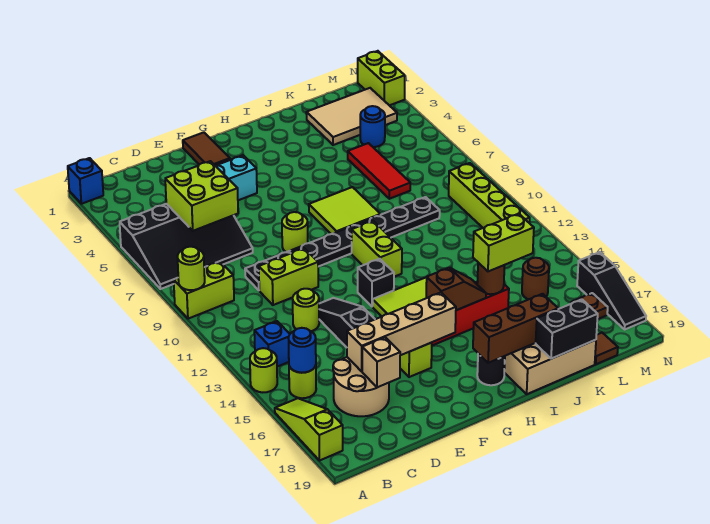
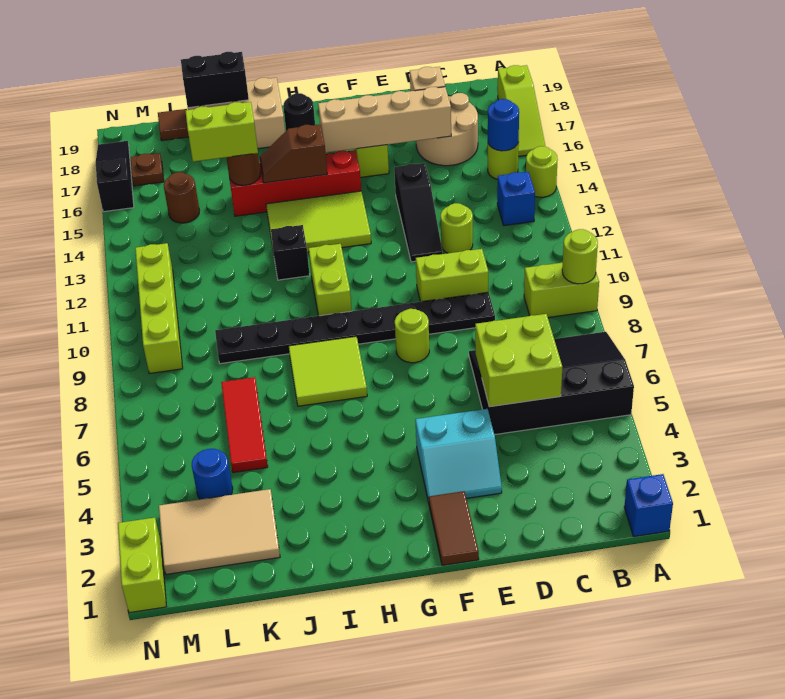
black 1x1 brick [358,259,394,306] -> black 1x1 brick moved to [271,225,310,280]
brown 1x3 brick [473,294,558,363] -> none

